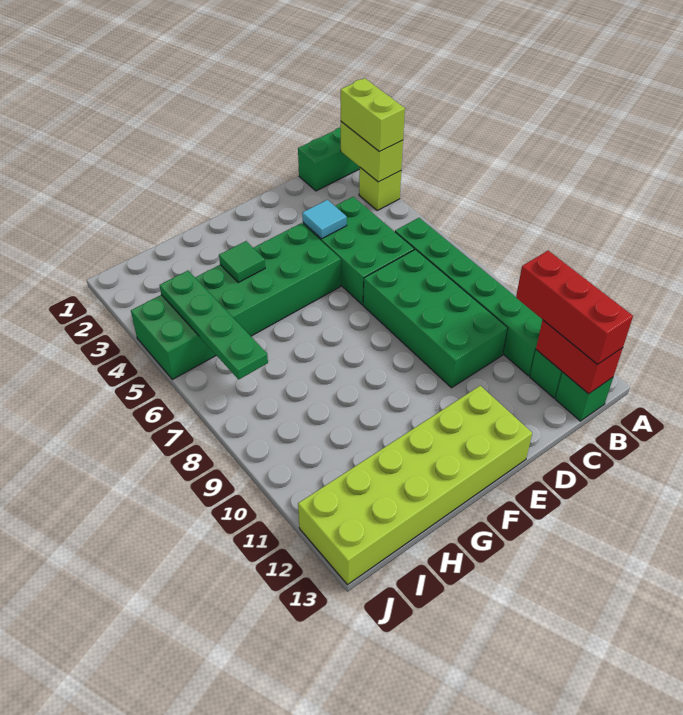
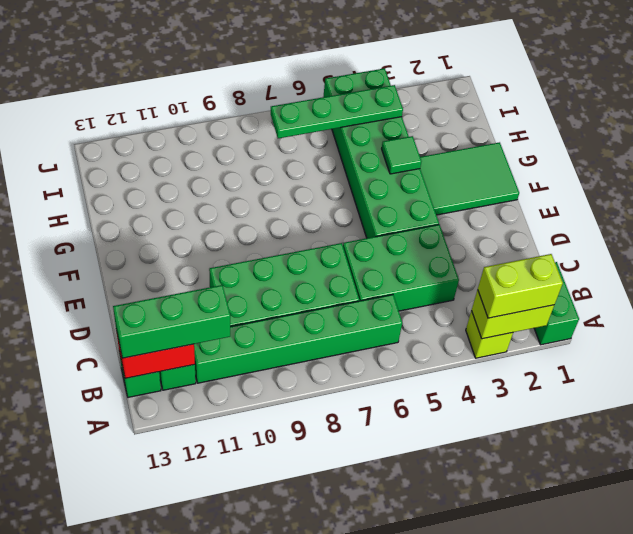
red 1x3 brick [516,251,633,365] -> green 1x3 brick [113,285,230,358]
cyan 1x1 tile [302,200,347,239] -> none
lime 2x6 brick [298,386,532,585] -> none
none -> green 2x3 tile [420,142,519,215]

